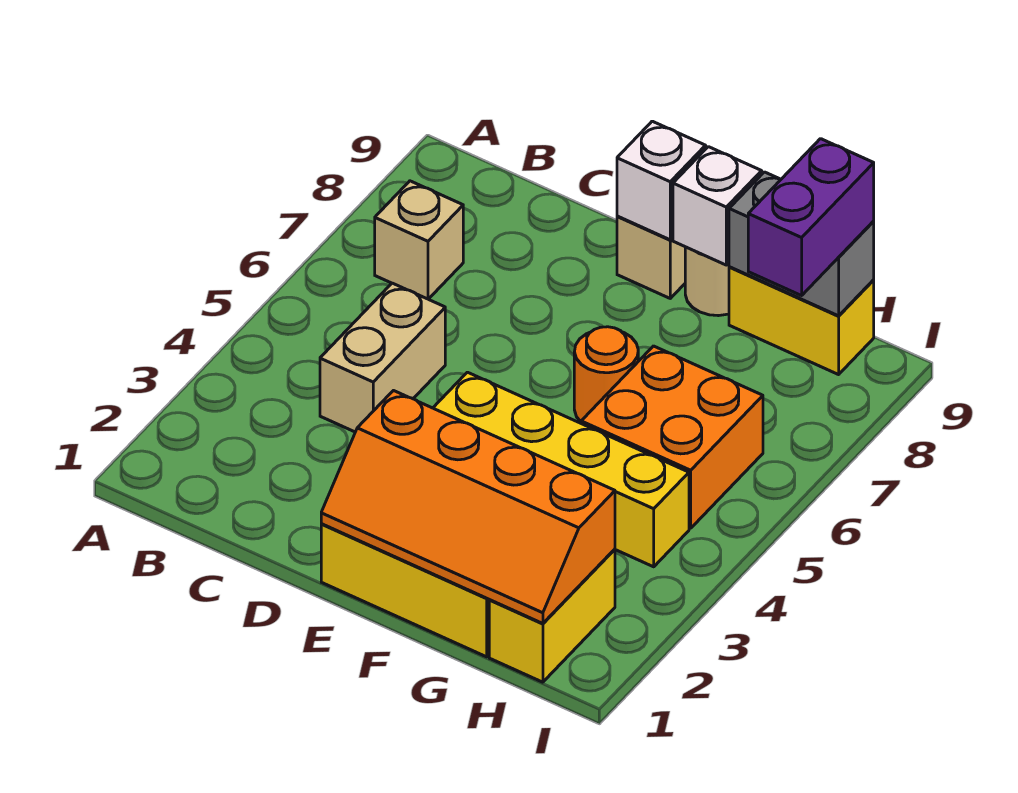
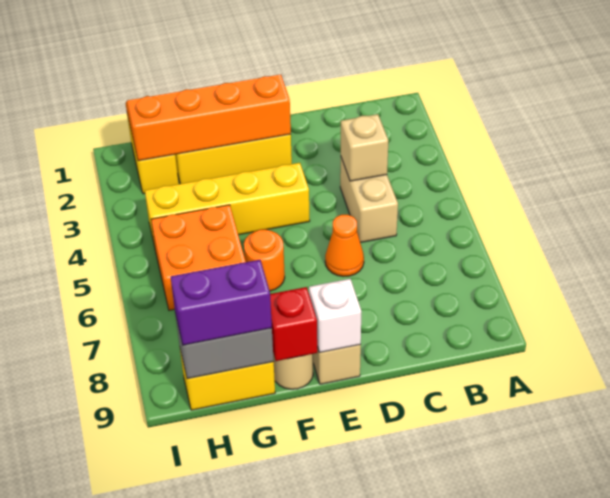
tan 1x1 brick [375,181,463,299] -> tan 1x1 brick moved to [341,114,388,181]
none -> orange 1x1 cone [325,215,364,277]
white 1x1 brick [673,147,762,265] -> red 1x1 brick [270,287,317,361]
purple 1x2 brick [748,139,874,296] -> purple 1x2 brick turned to [171,260,272,345]

